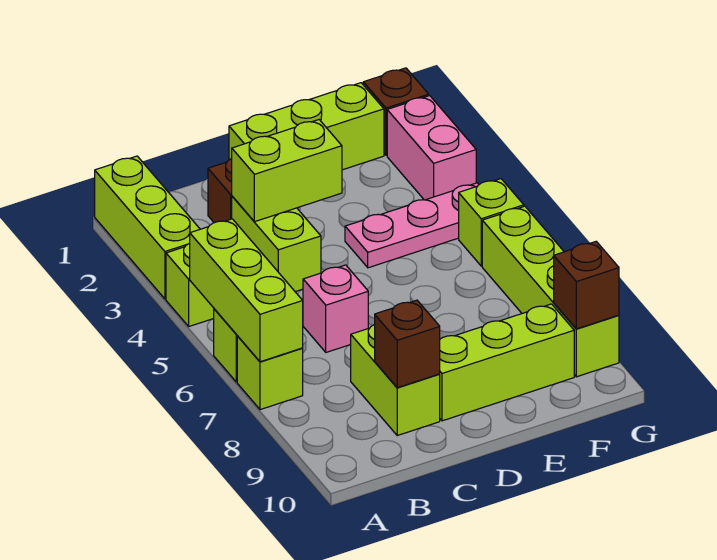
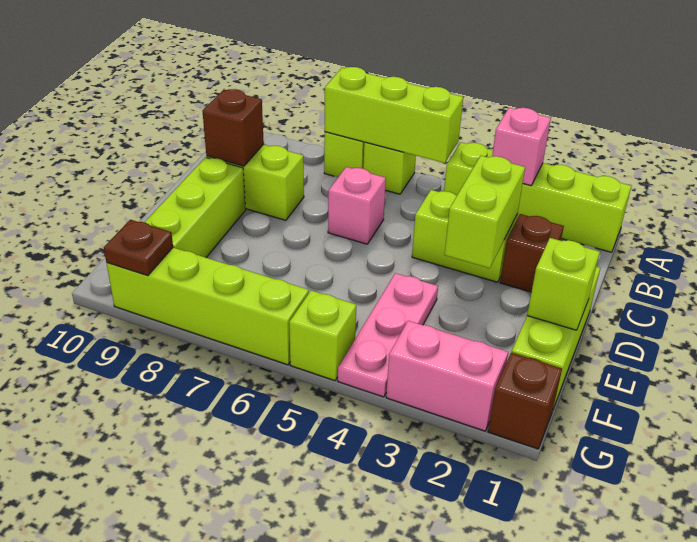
none -> pink 1x1 brick [492,108,551,186]
none -> lime 1x1 brick [527,238,600,330]
brown 1x1 brick [554,242,619,329] -> brown 1x1 plate [104,220,173,276]

